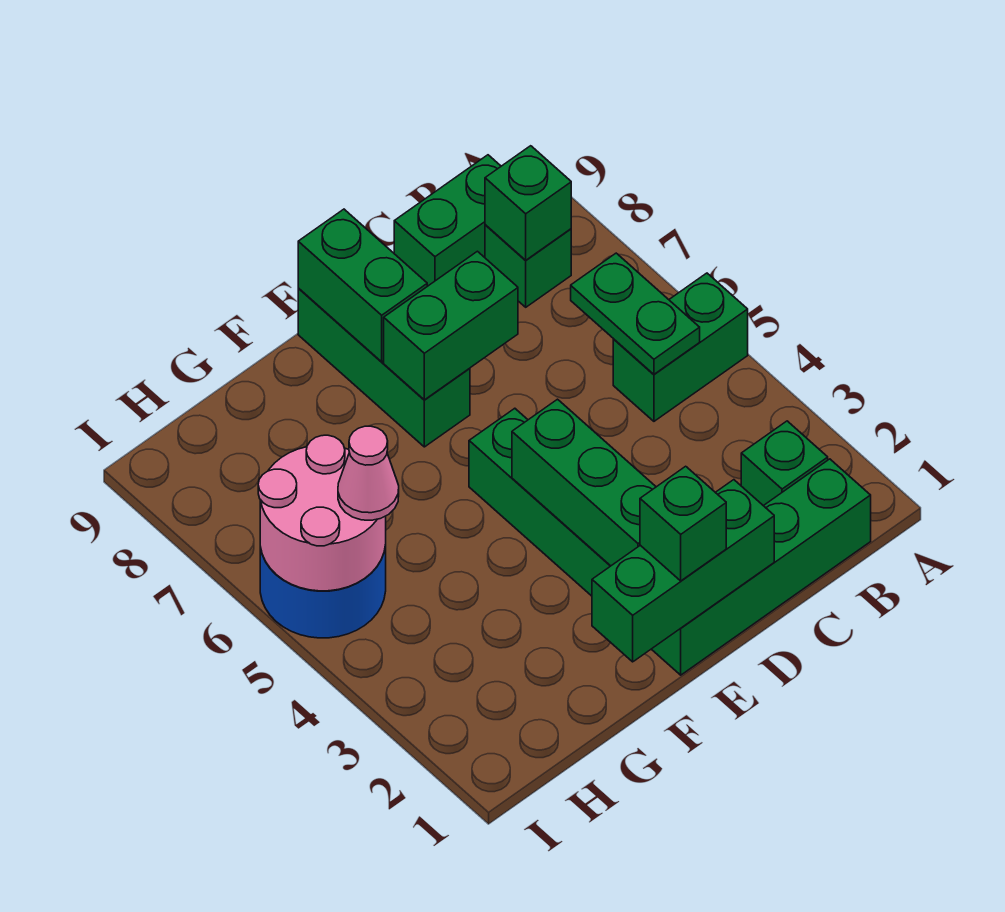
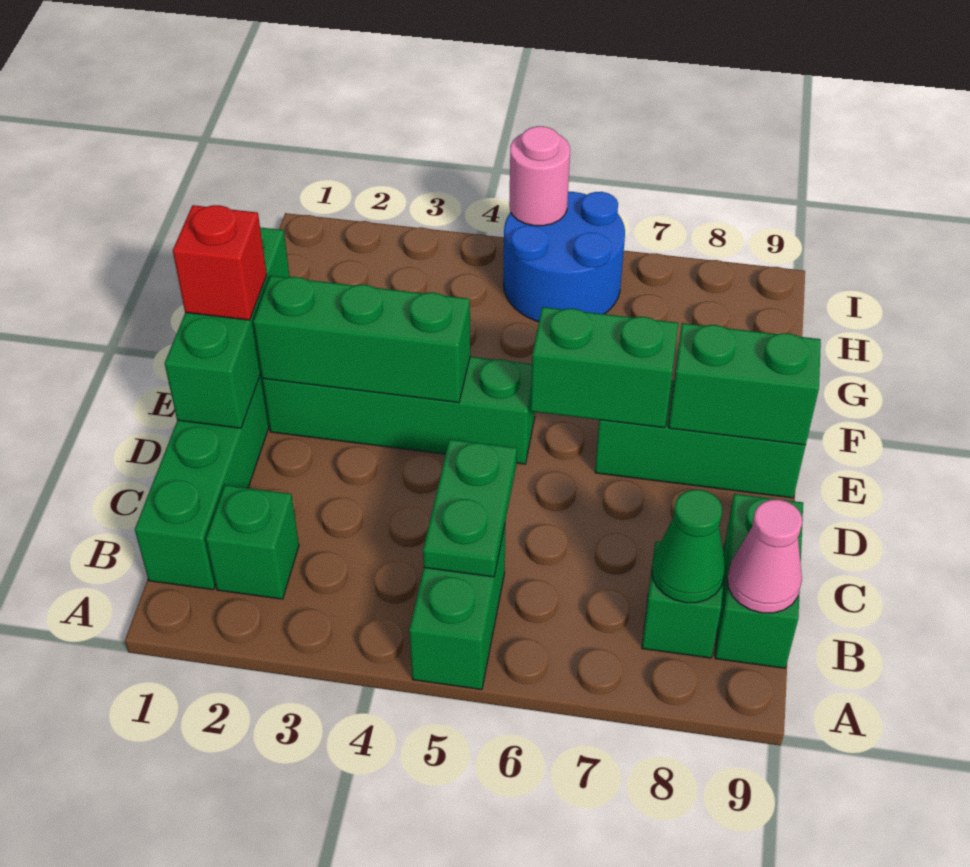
green 1x2 plate [571,253,700,374] -> green 1x2 plate turned to [423,439,517,577]
green 1x1 brick [485,146,571,260] -> green 1x1 cone [652,490,725,603]
green 1x2 brick [384,251,518,400] -> green 1x2 brick turned to [531,307,678,428]
green 1x1 brick [640,466,726,581] -> red 1x1 brick [173,205,267,320]
pink 2x2 round brick [258,435,386,591] -> pink 1x1 round brick [509,126,570,226]
pink 1x1 cone [338,426,399,520] -> pink 1x1 cone moved to [727,500,802,613]

